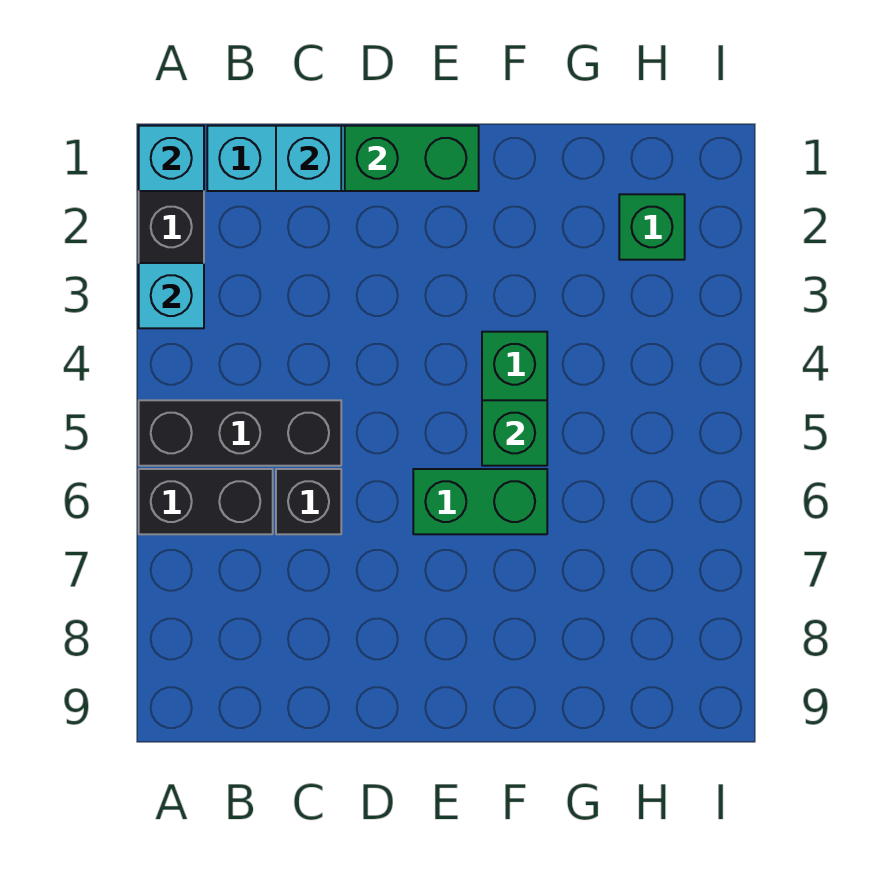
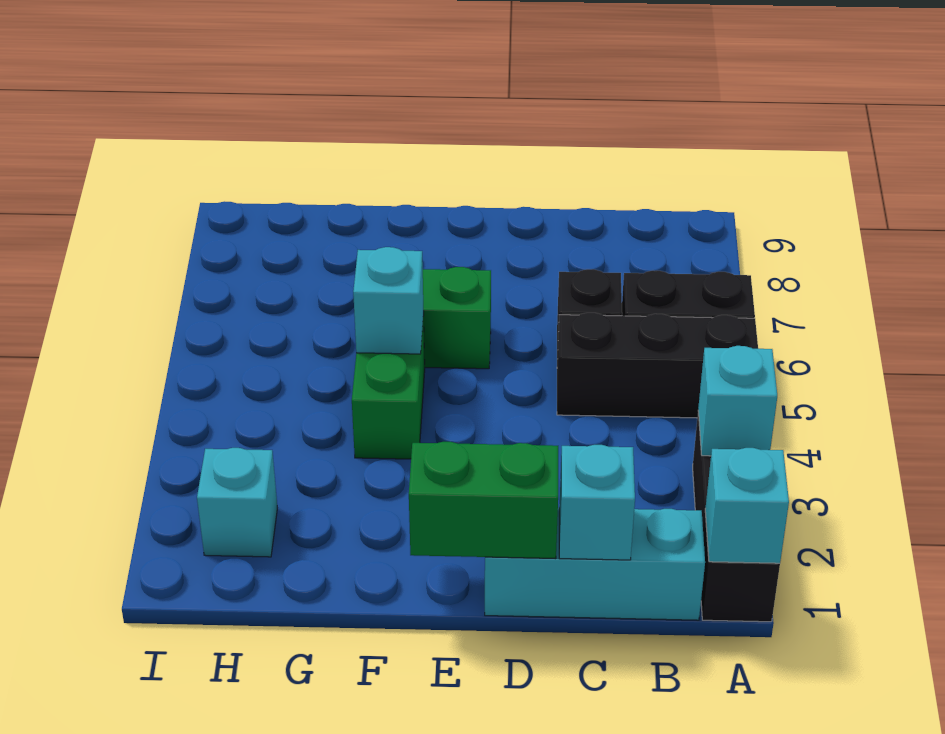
green 1x1 brick [482,400,547,466] -> cyan 1x1 brick [353,247,424,354]
green 1x1 brick [619,194,685,260] -> cyan 1x1 brick [197,448,277,557]

